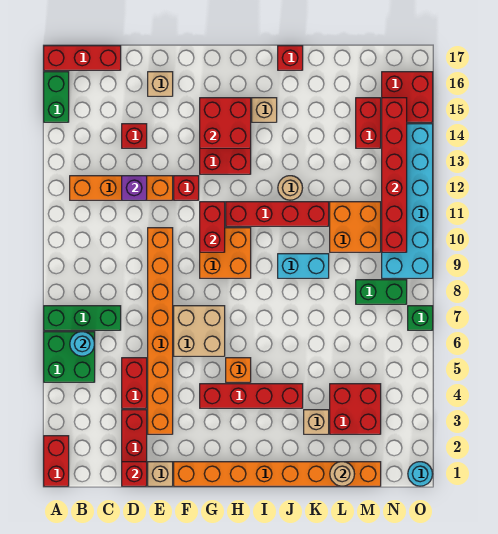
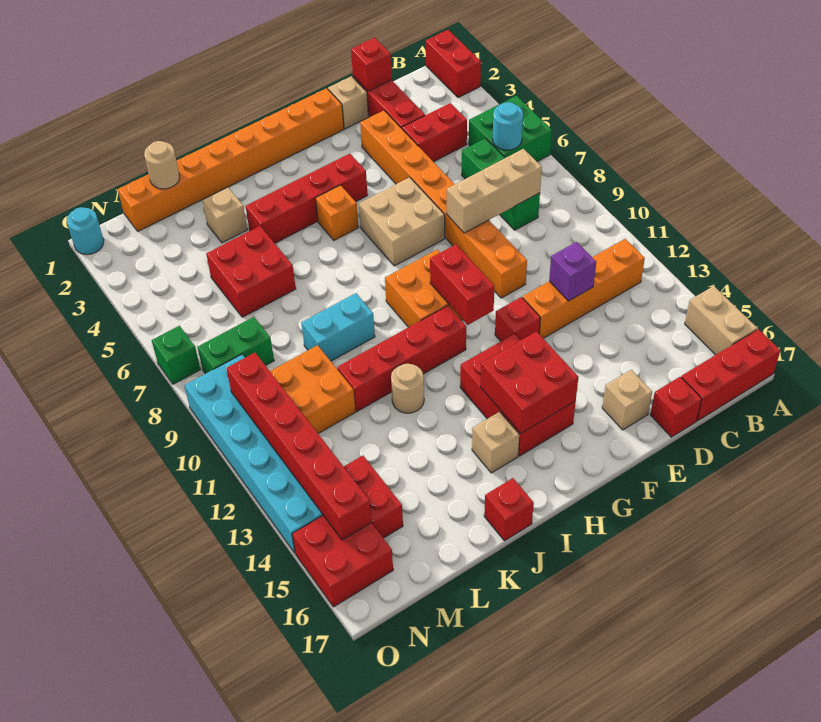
green 1x3 brick [44,306,121,330] -> green 1x3 brick turned to [462,138,540,230]
green 1x2 brick [44,72,69,122] -> tan 1x2 brick [685,286,757,355]
none -> tan 1x3 brick [447,149,542,233]
red 1x2 brick [122,358,147,408] -> red 1x2 brick turned to [402,103,467,162]
red 1x1 brick [122,124,147,148] -> red 1x1 brick moved to [650,377,702,437]
red 2x2 brick [330,384,381,434] -> red 2x2 brick moved to [206,226,296,317]

